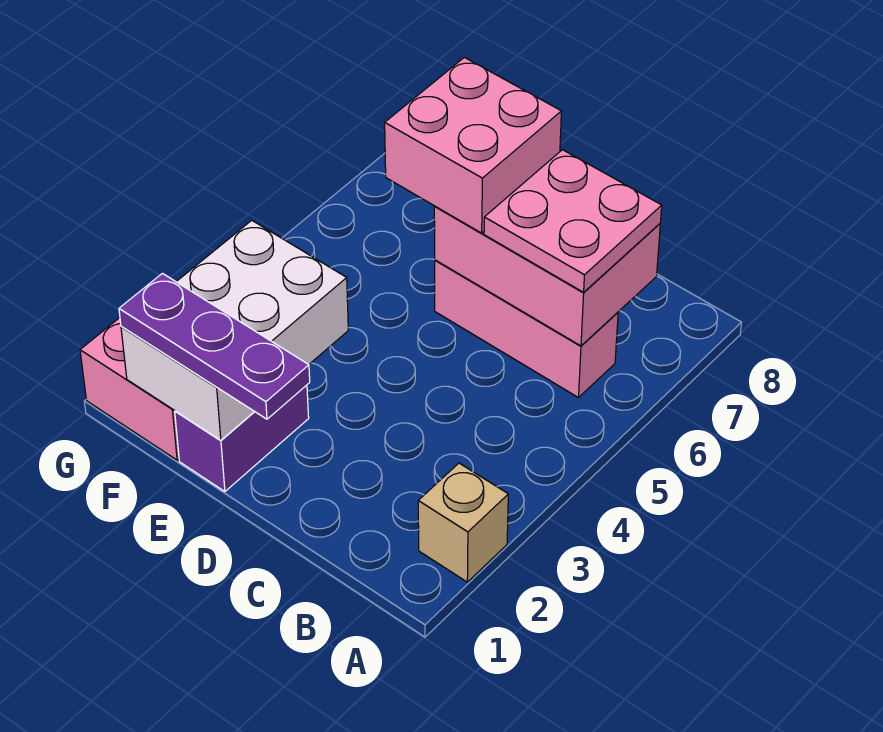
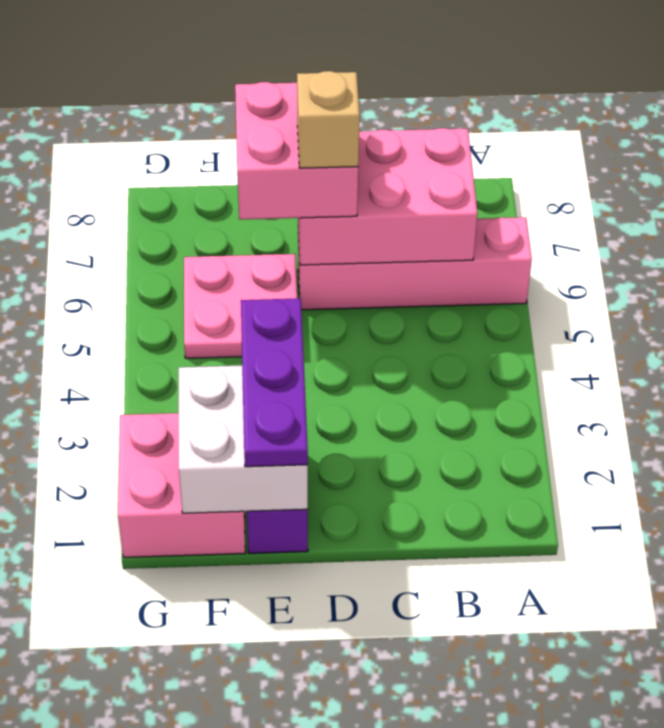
tan 1x1 brick [418,463,508,582] -> tan 1x1 brick moved to [297,71,360,168]
pink 1x3 brick [435,260,618,398] -> pink 1x4 brick [298,217,532,310]
pink 2x2 plate [484,150,662,292] -> pink 2x2 plate moved to [184,254,297,358]
purple 1x3 plate [119,273,310,419] -> purple 1x3 plate turned to [241,298,308,467]
white 2x3 brick [121,220,348,440] -> white 2x2 brick [179,366,308,513]

